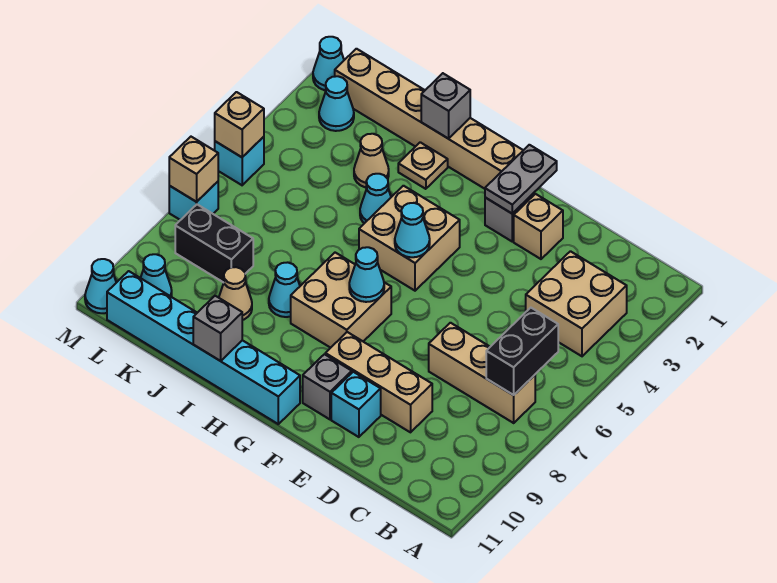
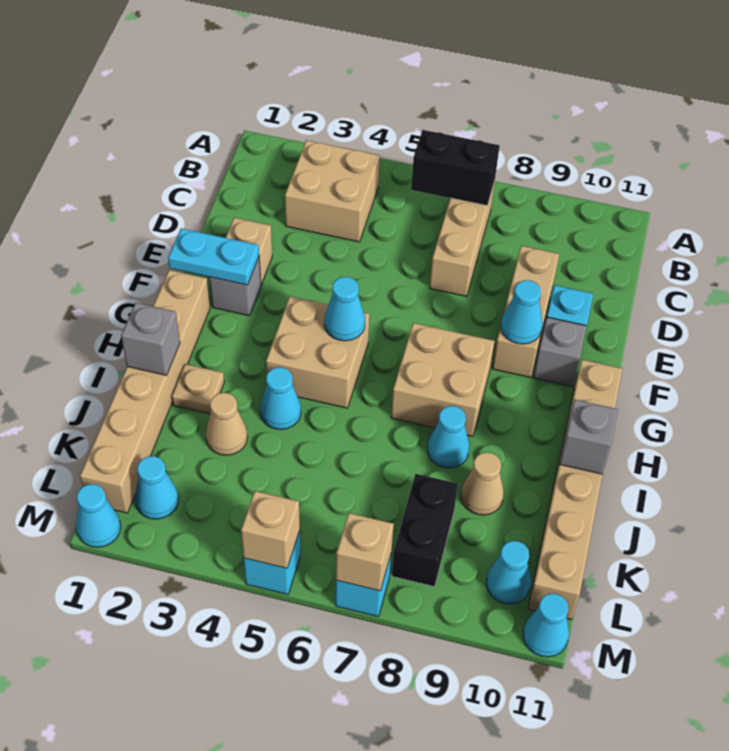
grey 1x2 plate [485,145,557,214] -> cyan 1x2 plate [168,228,259,285]
cyan 1x1 cone [349,247,384,302] -> cyan 1x1 cone moved to [501,280,542,344]
cyan 1x6 brick [107,271,300,424] -> tan 1x6 brick [528,360,622,620]

